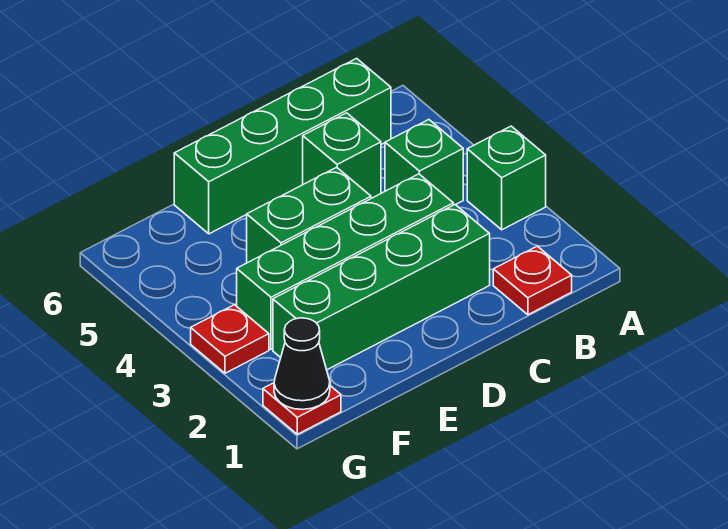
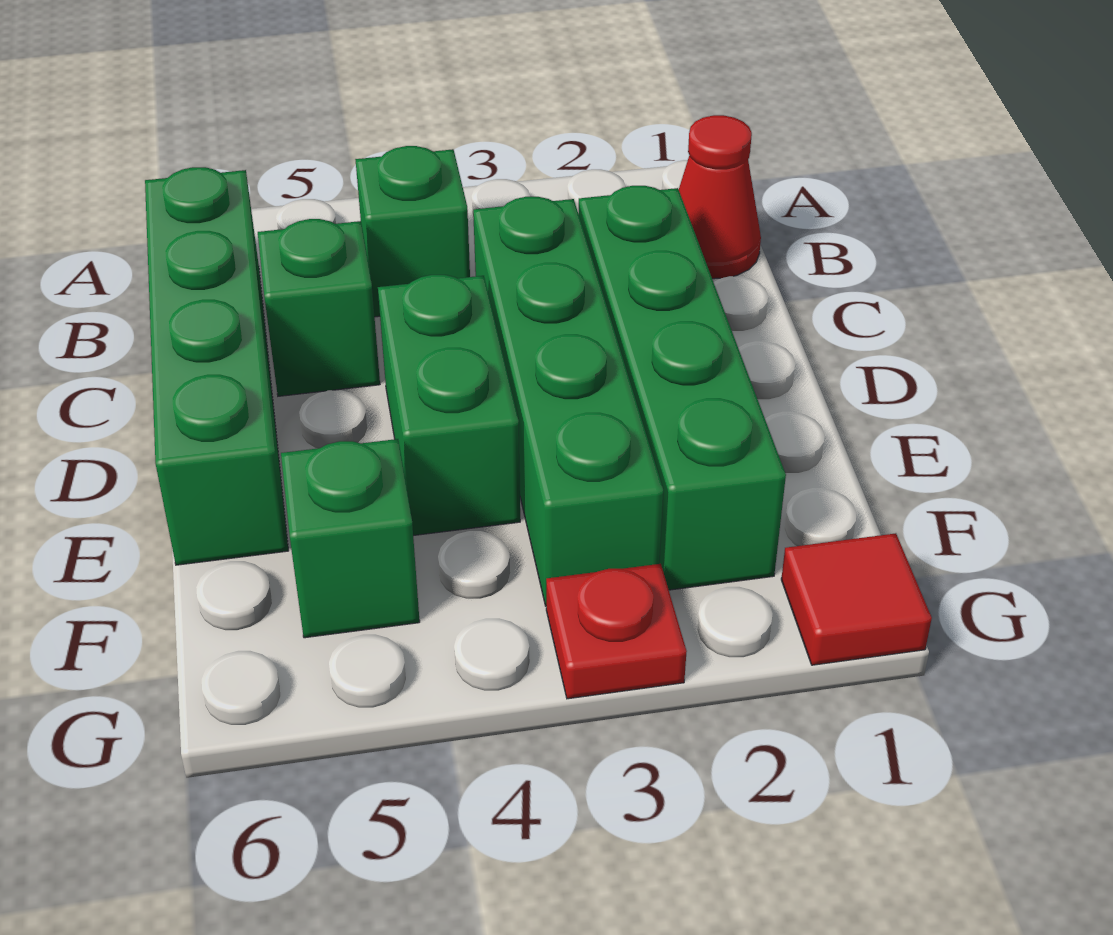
green 1x1 brick [467,126,546,230] -> green 1x1 brick moved to [281,439,420,638]
red 1x1 plate [493,246,572,315] -> red 1x1 cone [679,115,761,279]
red 1x1 plate [263,383,341,434] -> red 1x1 tile [781,533,932,665]
black 1x1 cone [274,318,330,409] -> none

